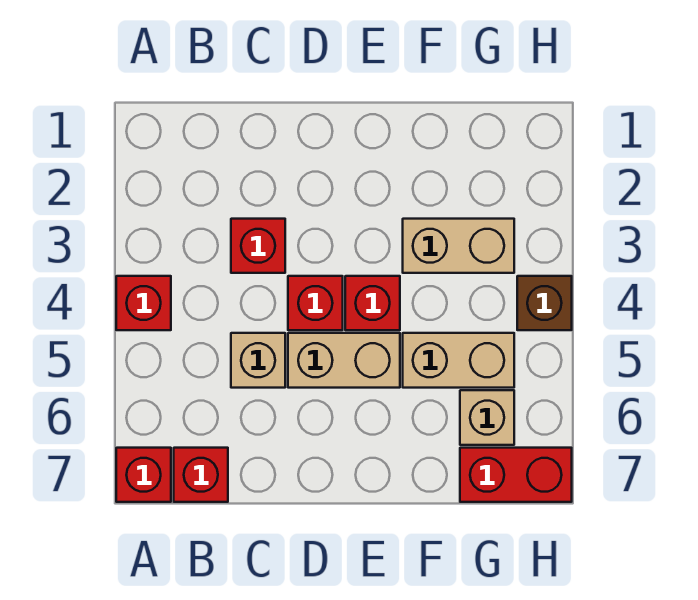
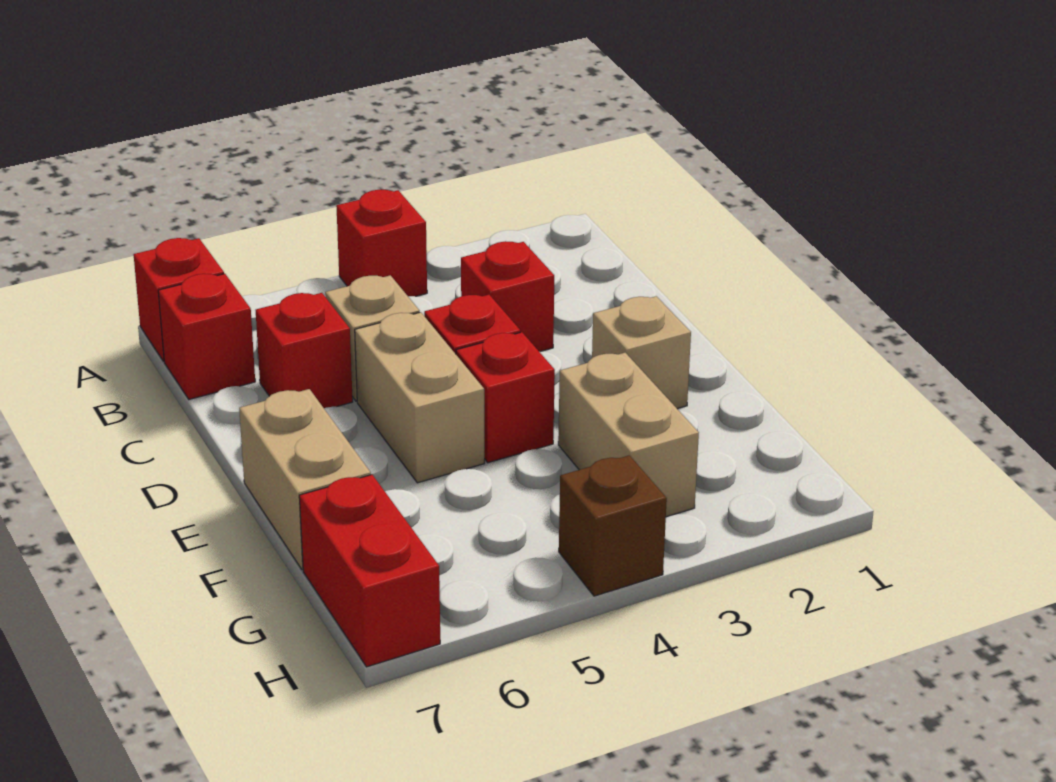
none -> red 1x1 brick [256,293,353,408]
tan 1x2 brick [403,333,514,388] -> tan 1x2 brick moved to [239,389,371,570]
tan 1x1 brick [460,390,514,445] -> tan 1x1 brick moved to [592,296,691,409]

